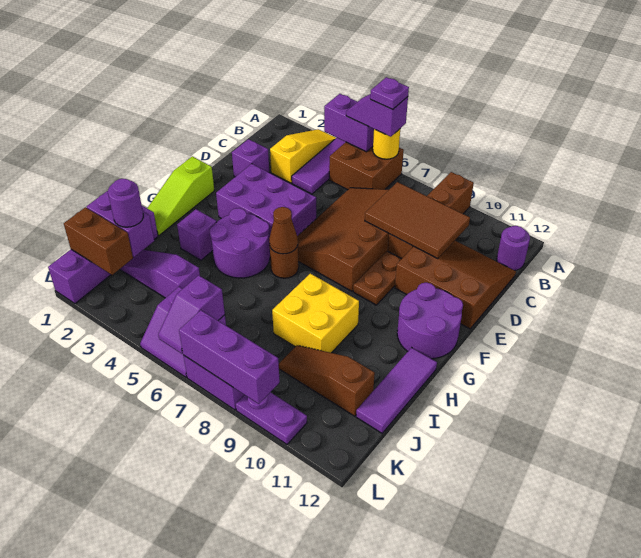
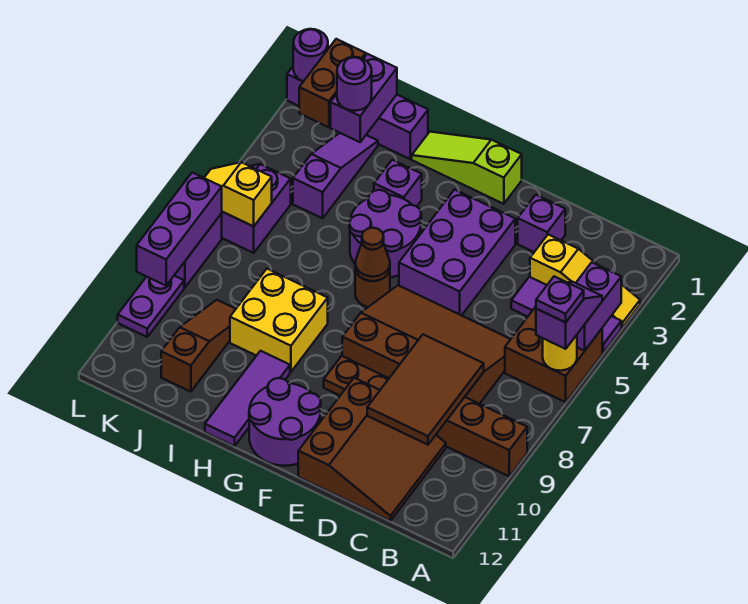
purple 1x1 round brick [497,226,530,270] -> purple 1x1 round brick moved to [293,29,328,81]
purple 1x3 tile [356,348,437,433] -> purple 1x3 tile turned to [205,351,290,446]
purple 1x2 slope [158,275,225,354] -> yellow 1x2 slope [204,162,272,226]

